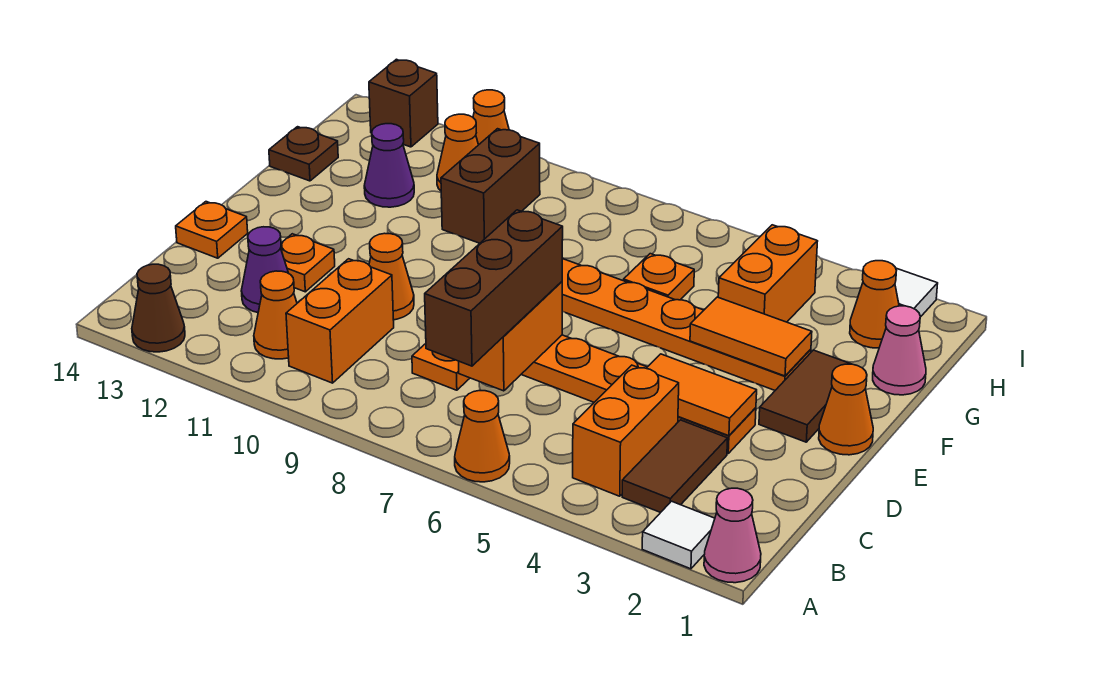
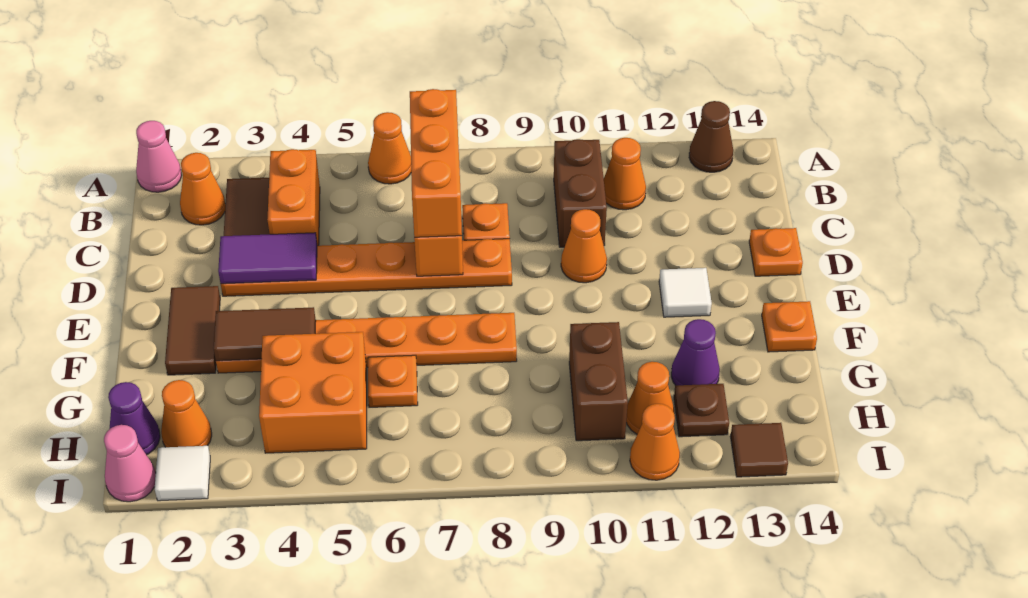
white 1x1 tile [642,501,715,569] -> white 1x1 tile moved to [659,268,712,317]
brown 1x3 brick [425,210,563,366] -> orange 1x3 brick [410,89,462,237]
orange 1x2 brick [286,259,394,383] -> brown 1x2 brick [554,139,607,247]
purple 1x1 cone [241,227,288,312] -> purple 1x1 cone moved to [108,382,160,455]
orange 1x2 tile [646,354,757,436] -> purple 1x2 tile [218,233,317,284]
orange 1x1 plate [281,234,335,292] -> orange 1x1 plate moved to [762,301,817,352]
orange 1x1 cone [819,364,873,455] -> orange 1x1 cone moved to [180,153,225,225]
orange 1x2 tile [690,297,812,376] -> brown 1x2 tile [213,307,316,361]
pink 1x1 cone [873,306,926,395] -> pink 1x1 cone moved to [104,425,156,502]
orange 1x2 brick [718,225,818,322] -> orange 2x2 brick [259,332,367,453]
brown 1x1 plate [269,127,338,181] -> brown 1x1 plate moved to [674,384,729,437]
brown 1x1 brick [369,59,438,147] -> brown 1x1 tile [730,423,788,477]

